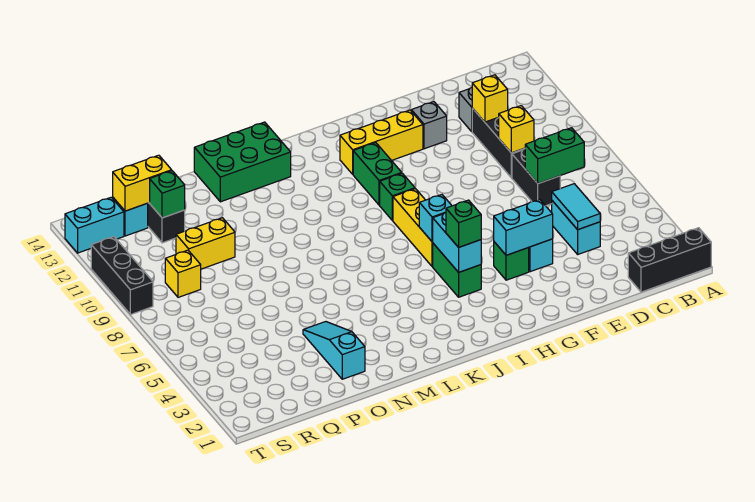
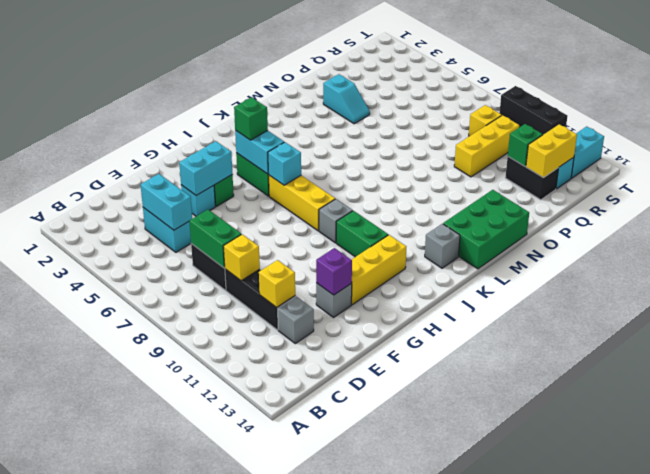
black 1x3 brick [628,228,711,292] -> none
green 1x2 brick [525,128,584,184] -> green 1x2 brick turned to [189,210,241,268]
cyan 1x2 tile [552,184,600,230] -> cyan 1x2 brick [141,174,192,230]
none -> purple 1x1 brick [316,248,352,295]
green 1x1 brick [380,173,415,220] -> grey 1x1 brick [319,199,353,243]
none -> grey 1x1 brick [425,224,460,268]
cyan 1x3 slope [303,322,365,379] -> cyan 1x2 slope [323,74,370,124]
yellow 1x2 brick [176,218,235,269] -> yellow 1x3 brick [454,115,519,177]

